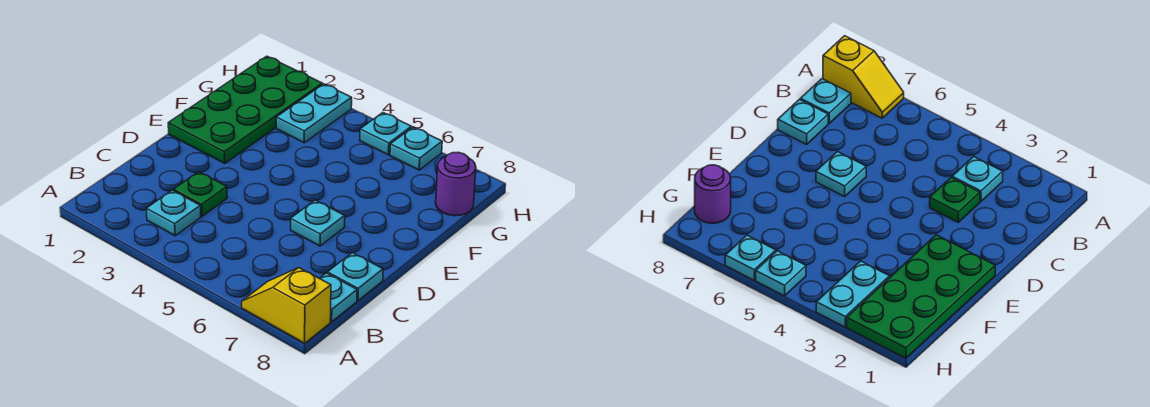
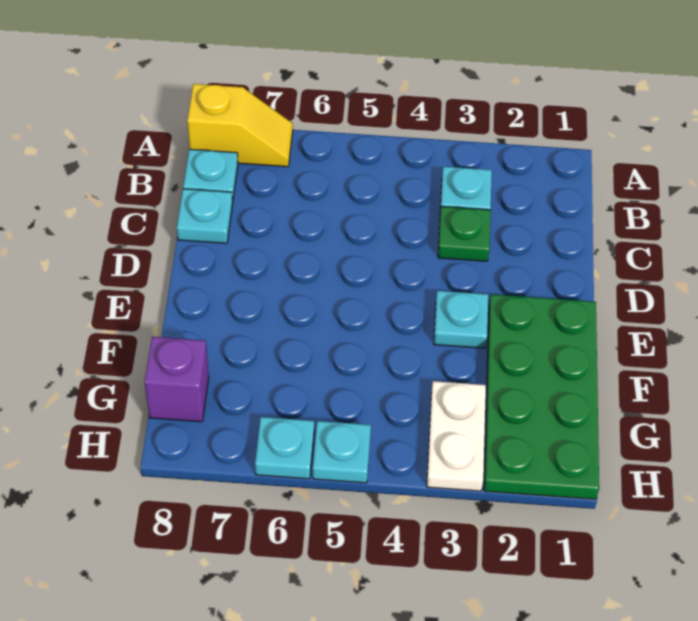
cyan 1x1 plate [291,200,345,246] -> cyan 1x1 plate moved to [434,291,488,348]
cyan 1x2 plate [276,84,352,143] -> white 1x2 plate [427,381,486,491]
purple 1x1 round brick [436,152,476,216] -> purple 1x1 brick [145,337,209,422]

